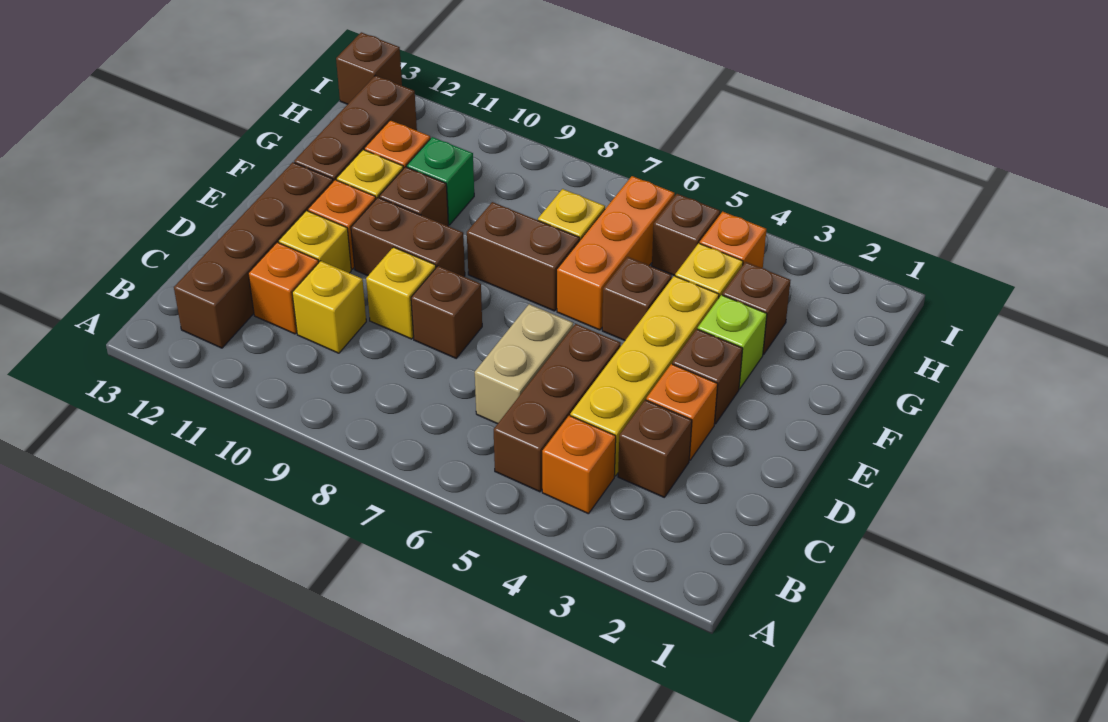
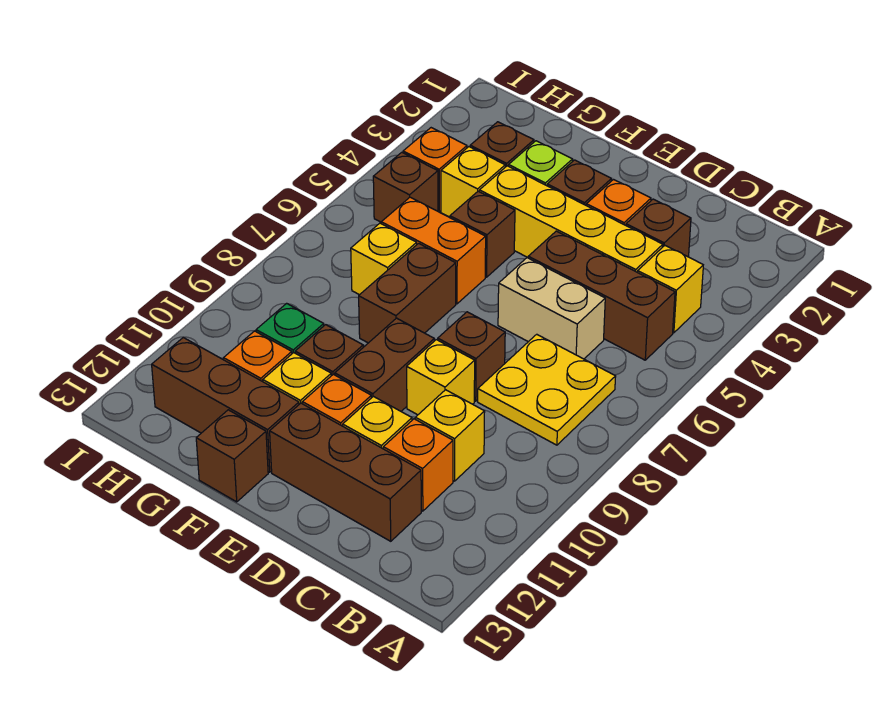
orange 1x1 brick [542,415,616,514] -> yellow 1x1 brick [638,246,703,333]
none -> yellow 2x2 plate [478,334,616,445]
brown 1x4 brick [174,162,333,348] -> brown 1x3 brick [270,403,421,541]
orange 1x3 brick [557,176,675,330] -> orange 1x2 brick [381,197,486,304]
brown 1x1 brick [336,32,402,104] -> brown 1x1 brick moved to [196,410,268,502]

